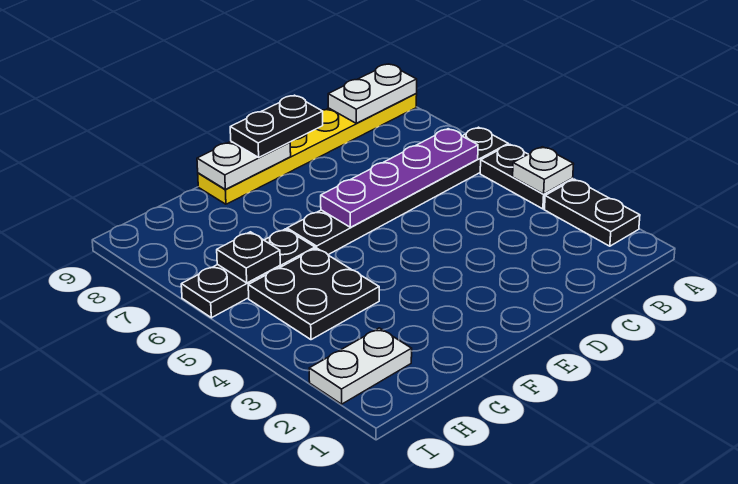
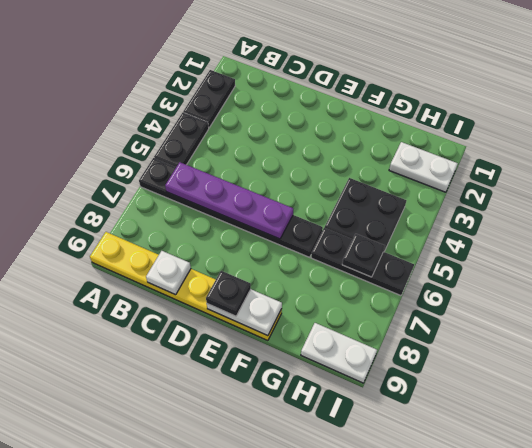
white 1x1 plate [513,147,574,194] -> white 1x1 plate moved to [146,251,191,295]
white 1x2 plate [328,64,417,123] -> white 1x2 plate moved to [301,323,377,383]
black 1x2 plate [230,95,323,157] -> black 1x1 plate [206,271,251,316]

